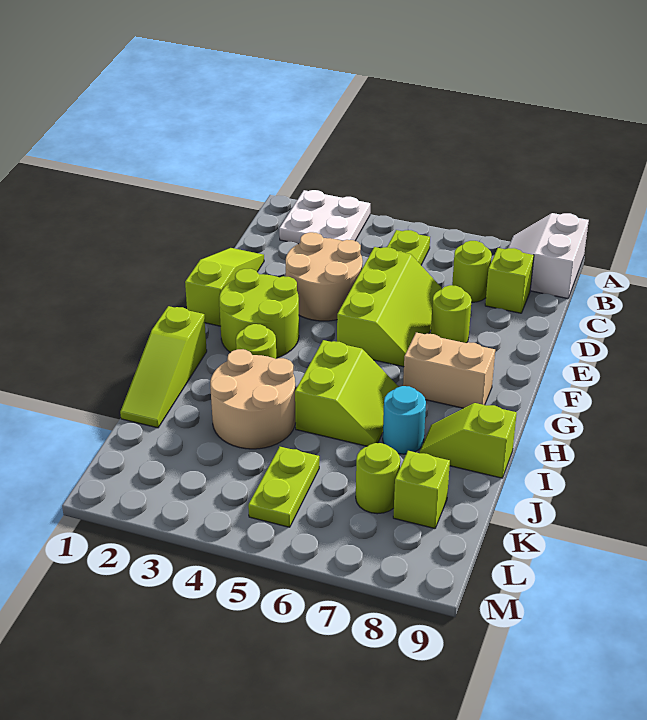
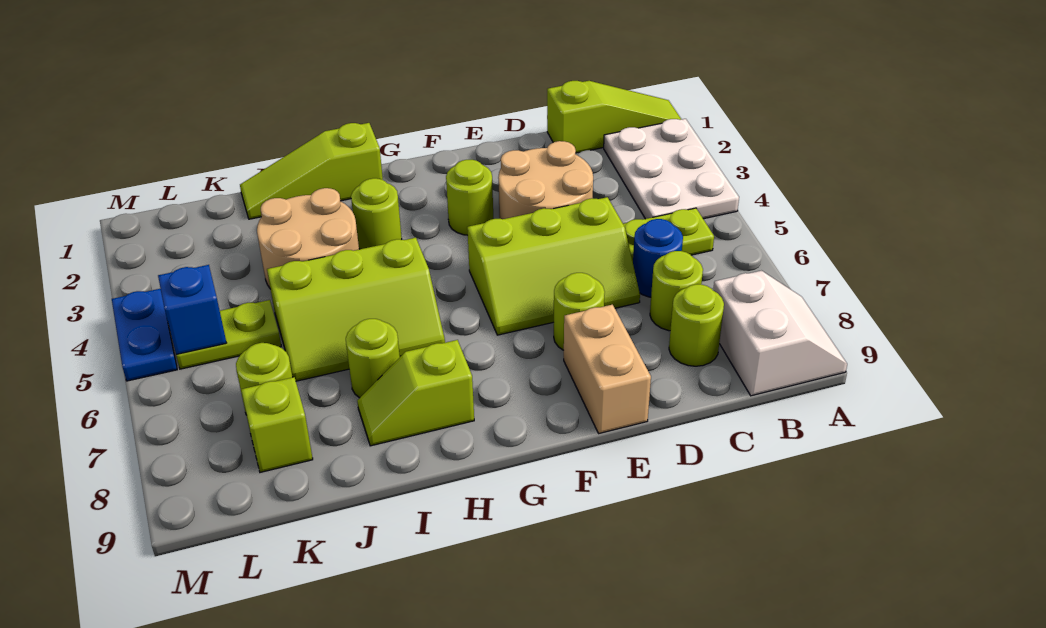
white 2x2 plate [279,190,370,244] -> white 2x3 plate [604,119,739,219]
white 2x2 slope [508,213,589,299] -> white 2x2 slope turned to [713,271,847,396]
none -> blue 1x1 round brick [633,219,683,297]
lime 1x1 brick [485,248,534,313] -> lime 1x1 round brick [669,284,724,366]
lime 1x3 slope [185,248,264,326] -> lime 1x3 slope moved to [547,81,681,153]
lime 2x2 round brick [219,269,299,358] -> lime 1x1 round brick [446,160,493,235]
tan 1x2 brick [403,333,495,408] -> tan 1x2 brick moved to [564,305,651,433]
lime 2x2 slope [295,340,399,446] -> lime 2x3 slope [267,238,445,381]
cyan 1x1 round brick [383,386,426,454] -> lime 1x1 round brick [346,319,400,398]
lime 1x2 slope [420,403,517,478] -> lime 1x2 slope turned to [357,340,474,446]
none -> blue 1x1 brick [158,265,226,354]
none -> blue 1x2 plate [112,289,177,381]

